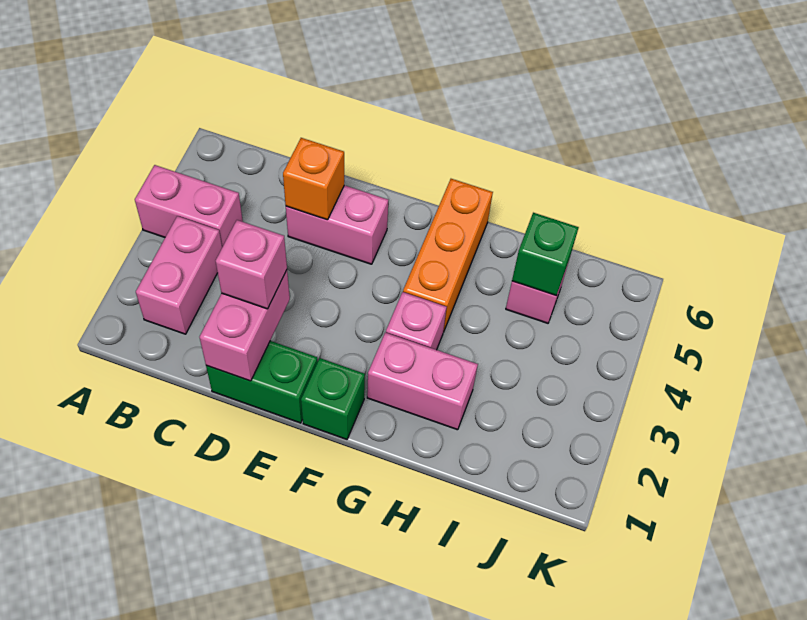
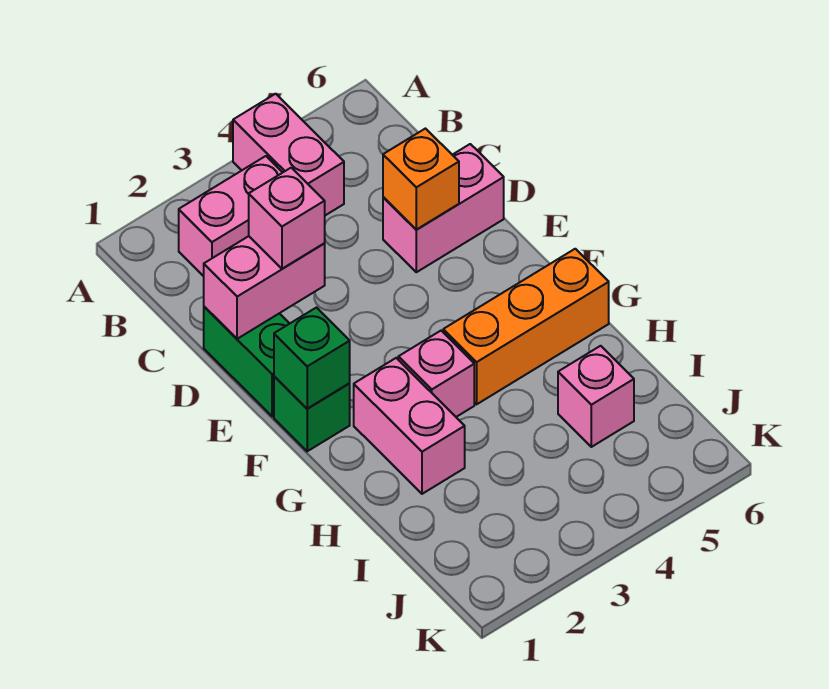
pink 1x2 brick [286,185,388,264] -> pink 1x2 brick turned to [383,144,504,272]
green 1x1 brick [512,213,579,295] -> green 1x1 brick moved to [274,308,350,409]

